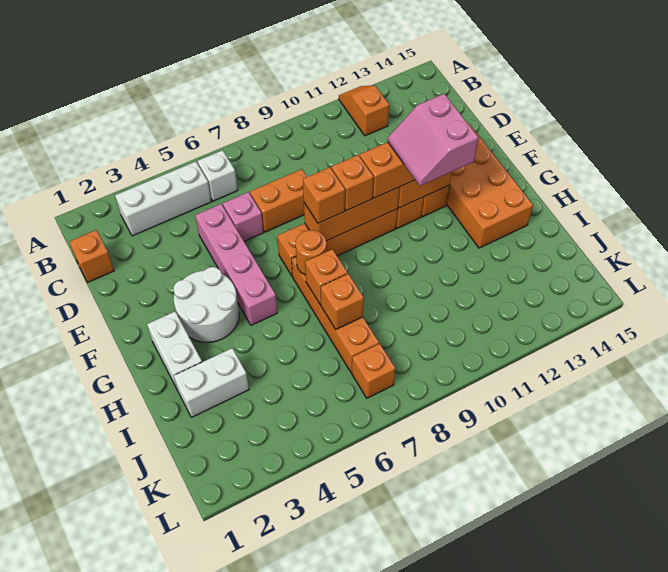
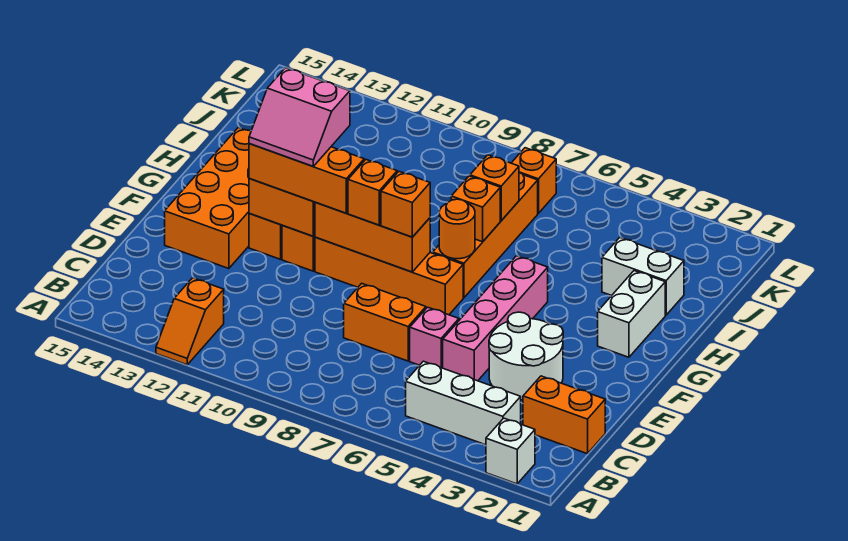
white 1x1 brick [198,150,238,201] -> white 1x1 brick moved to [486,418,535,484]
orange 1x1 brick [69,230,114,282] -> orange 1x2 brick [523,376,605,454]
white 2x2 round brick [173,267,239,342] -> white 2x2 round brick moved to [489,312,563,400]
pink 2x2 slope [388,94,478,186] -> pink 2x2 slope turned to [249,68,350,166]

